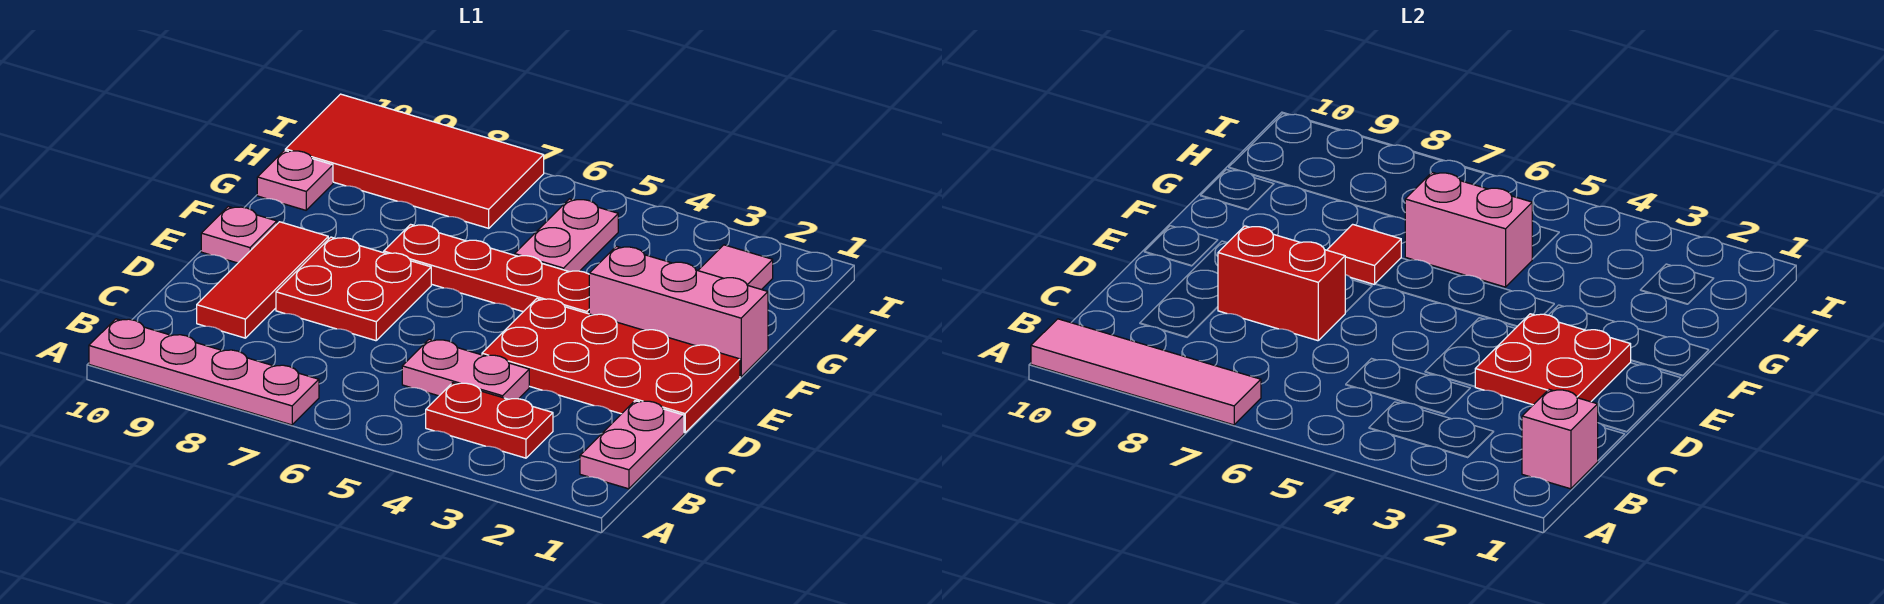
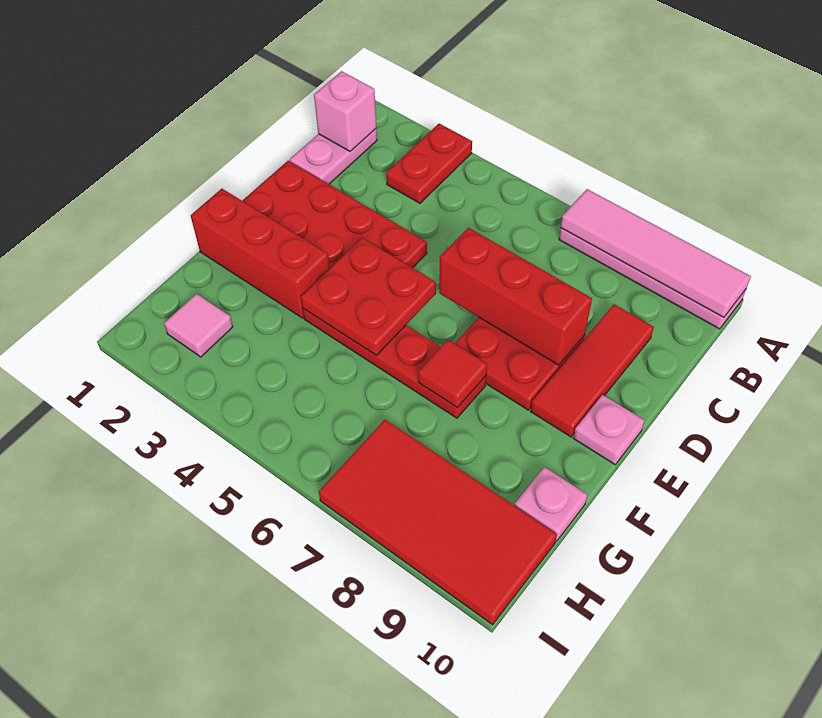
red 1x2 plate [426,383,553,458] -> red 1x2 plate turned to [386,124,472,203]
pink 1x2 plate [402,339,529,399] -> none
red 2x2 plate [1475,314,1631,405] -> red 2x2 plate moved to [301,238,436,355]
red 1x2 brick [1218,226,1345,341] -> red 1x3 brick [439,228,592,365]
pink 1x3 brick [589,246,768,376] -> red 1x3 brick [191,189,330,318]
pink 1x2 plate [515,199,618,272] -> none
pink 1x2 brick [1405,172,1532,287] -> none

